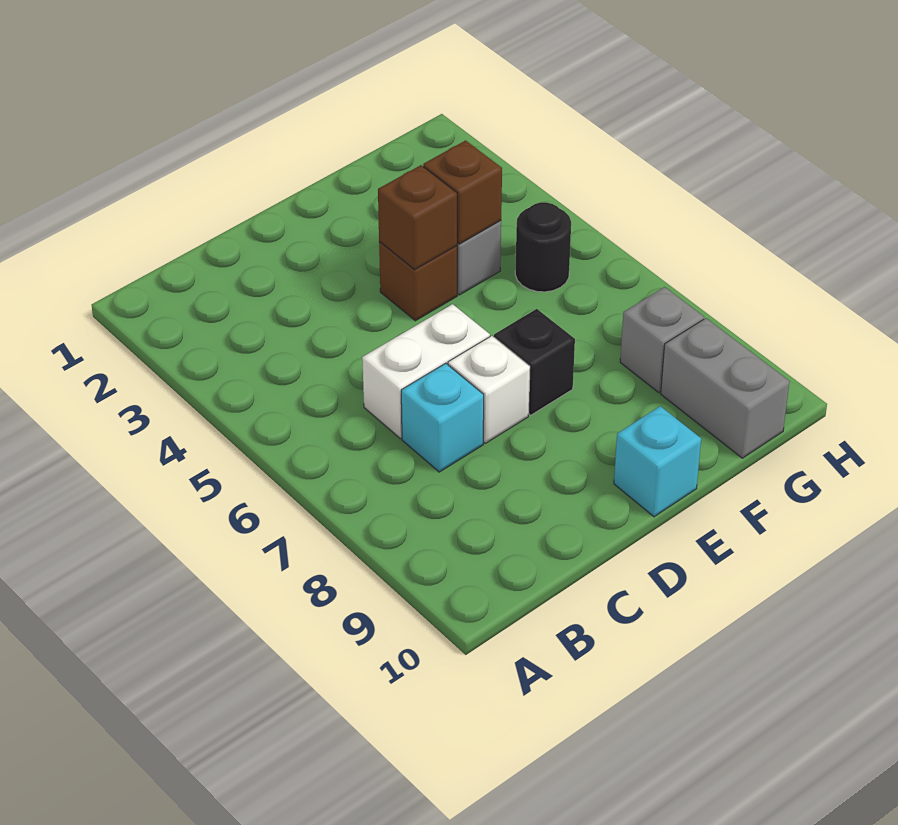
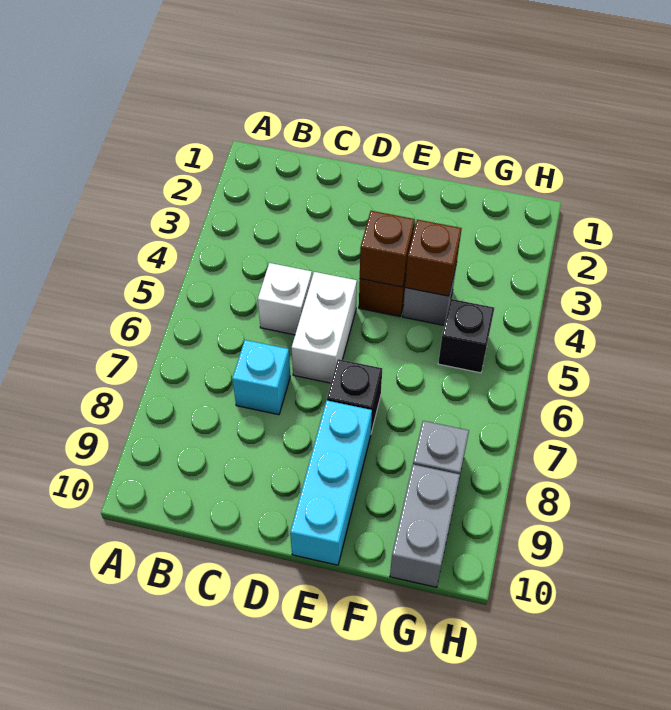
white 1x2 brick [362,304,490,438] -> white 1x2 brick turned to [292,272,357,383]
white 1x1 brick [448,336,530,443] -> white 1x1 brick moved to [258,263,312,335]
cyan 1x1 brick [614,406,701,517] -> cyan 1x3 brick [290,401,372,565]
black 1x1 round brick [515,202,571,292] -> black 1x1 brick [438,299,494,373]

